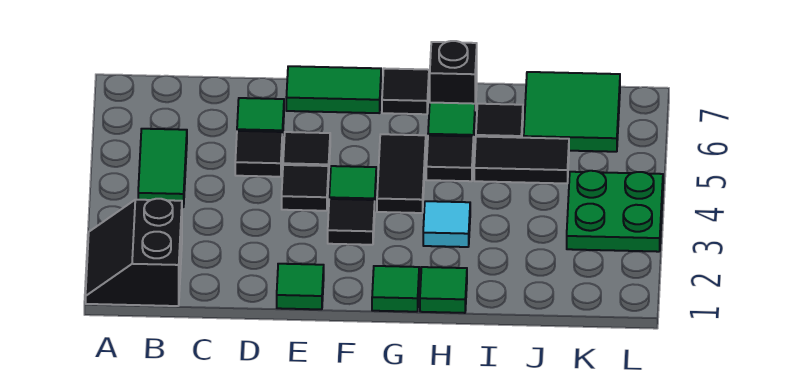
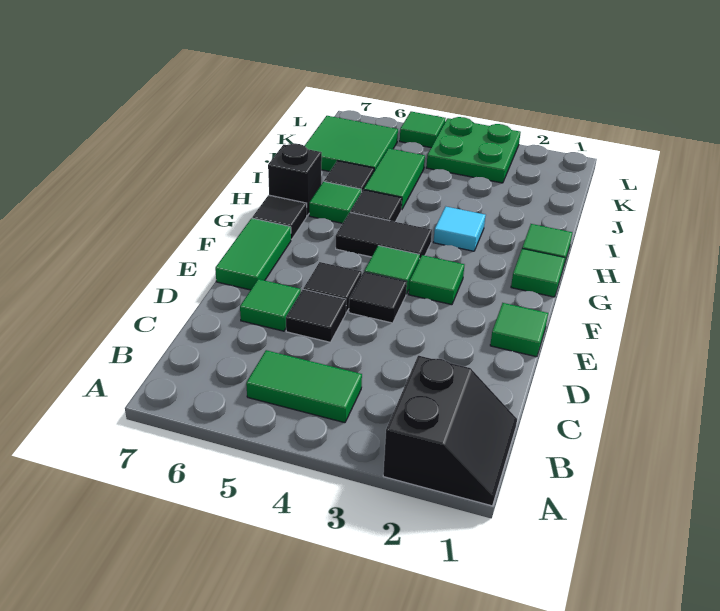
black 2x2 slope [86,199,182,306] -> black 2x2 slope turned to [383,356,517,506]
black 1x1 tile [328,199,375,245] -> green 1x1 tile [409,255,464,305]
black 1x2 tile [474,137,569,183] -> green 1x2 tile [364,148,425,210]
none -> green 1x1 tile [400,112,446,147]

